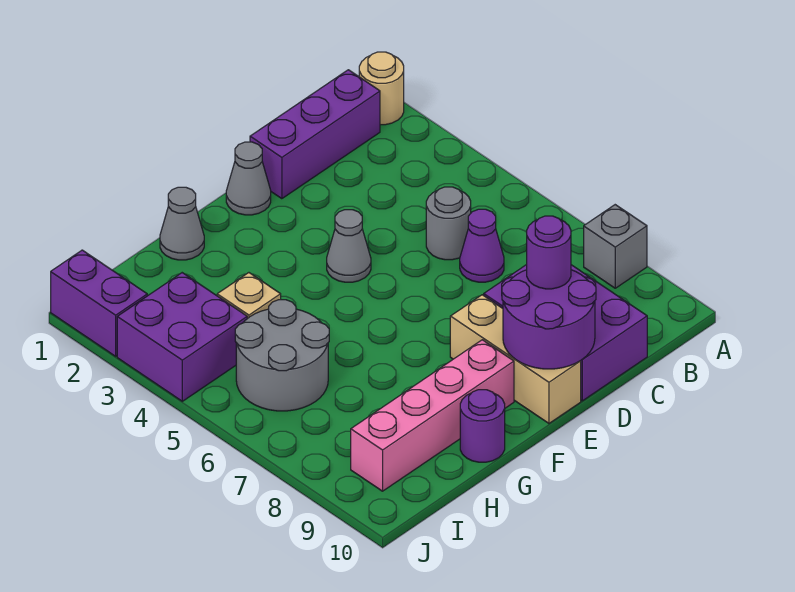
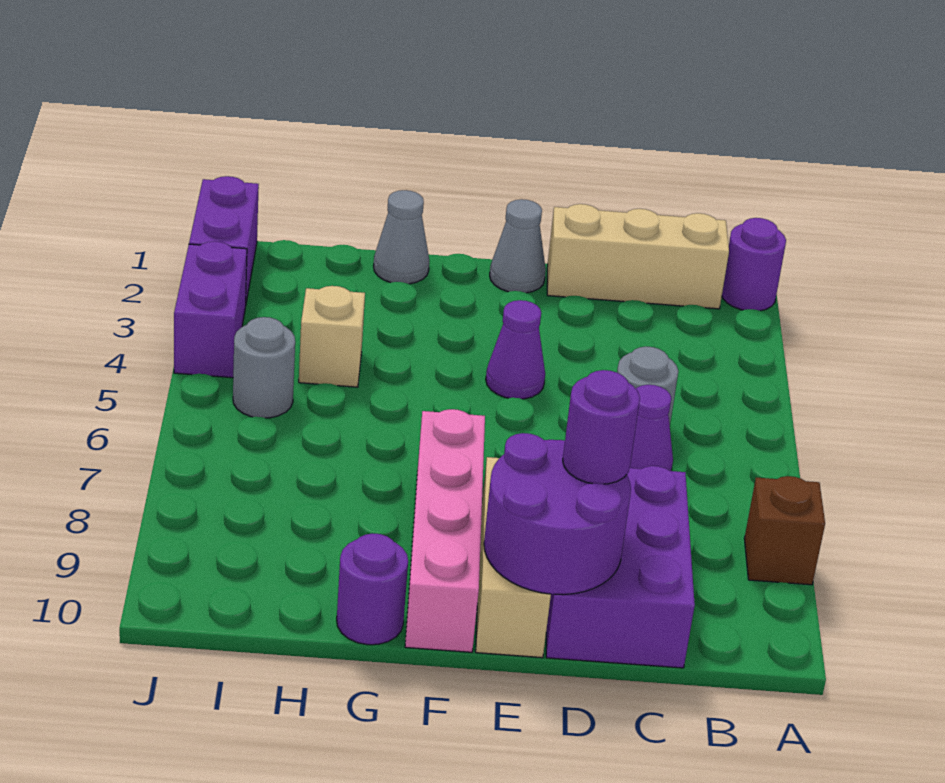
tan 1x1 round brick [359,52,404,125] -> purple 1x1 round brick [722,218,786,311]
grey 1x1 brick [584,205,647,288] -> brown 1x1 brick [744,476,825,585]
purple 1x3 brick [250,70,380,199] -> tan 1x3 brick [547,204,729,309]
grey 1x1 cone [327,210,371,282] -> purple 1x1 cone [486,300,545,399]
pink 1x4 brick [351,340,514,491] -> pink 1x4 brick turned to [405,409,485,652]
grey 2x2 round brick [235,300,329,411] -> grey 1x1 round brick [233,317,295,418]
purple 2x2 brick [117,273,247,401] -> purple 1x2 brick [174,241,247,378]

